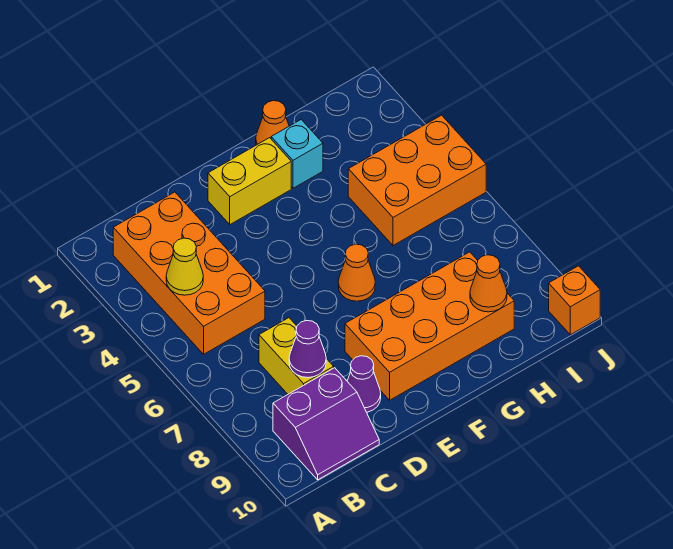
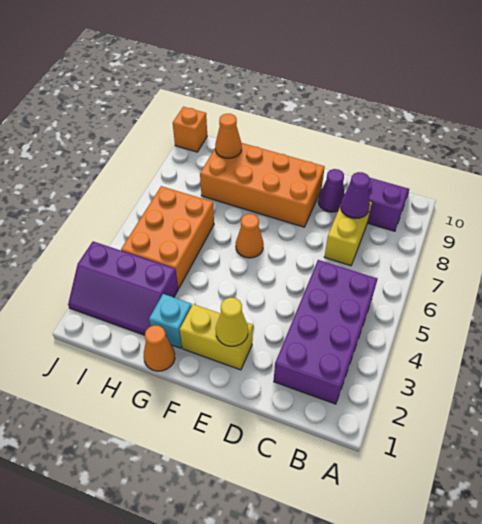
orange 2x4 brick [113,192,265,354] -> purple 2x4 brick [274,260,377,404]
yellow 1x1 cone [166,238,203,295] -> yellow 1x1 cone moved to [216,298,248,346]
none -> purple 2x3 slope [68,241,178,335]
orange 2x3 brick [348,115,486,245] -> orange 2x3 brick turned to [121,186,214,289]

